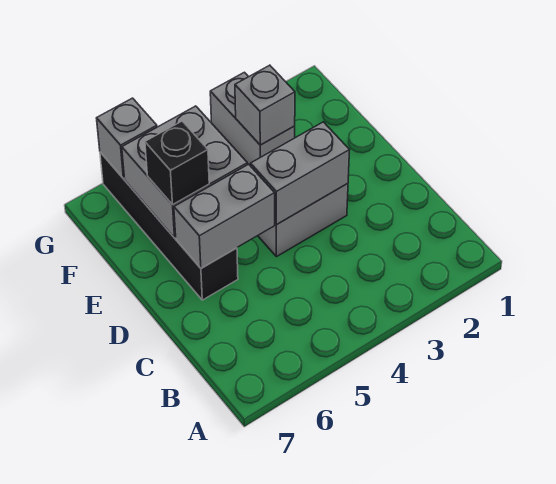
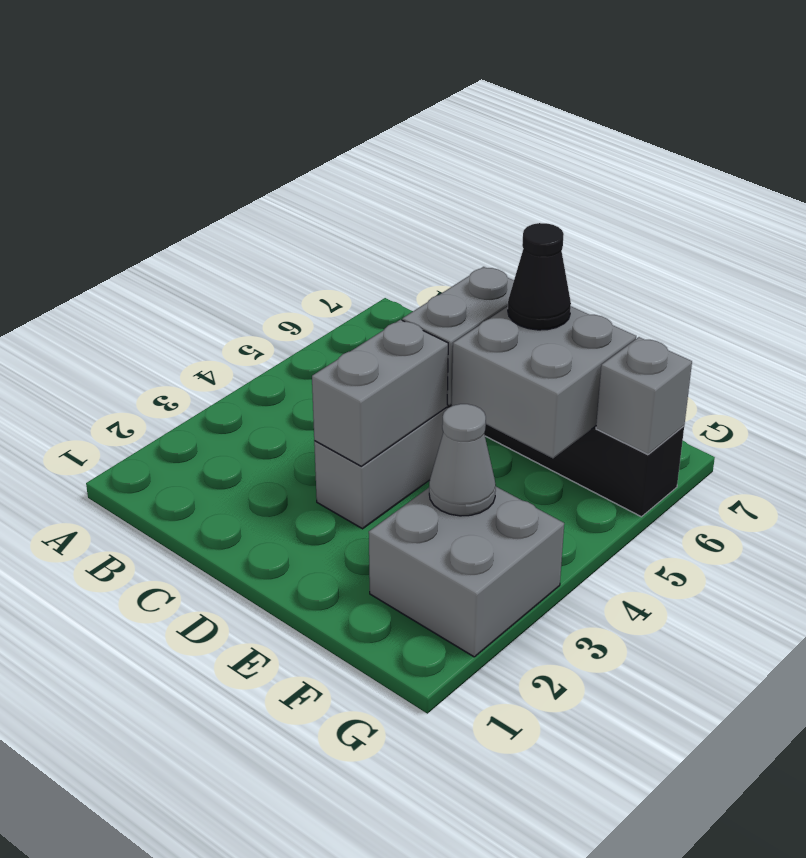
black 1x1 brick [145,121,209,205] -> black 1x1 cone [508,223,571,330]
grey 1x2 brick [210,72,295,166] -> grey 2x2 brick [369,487,564,657]
grey 1x1 brick [235,65,295,145] -> grey 1x1 cone [429,404,496,516]

